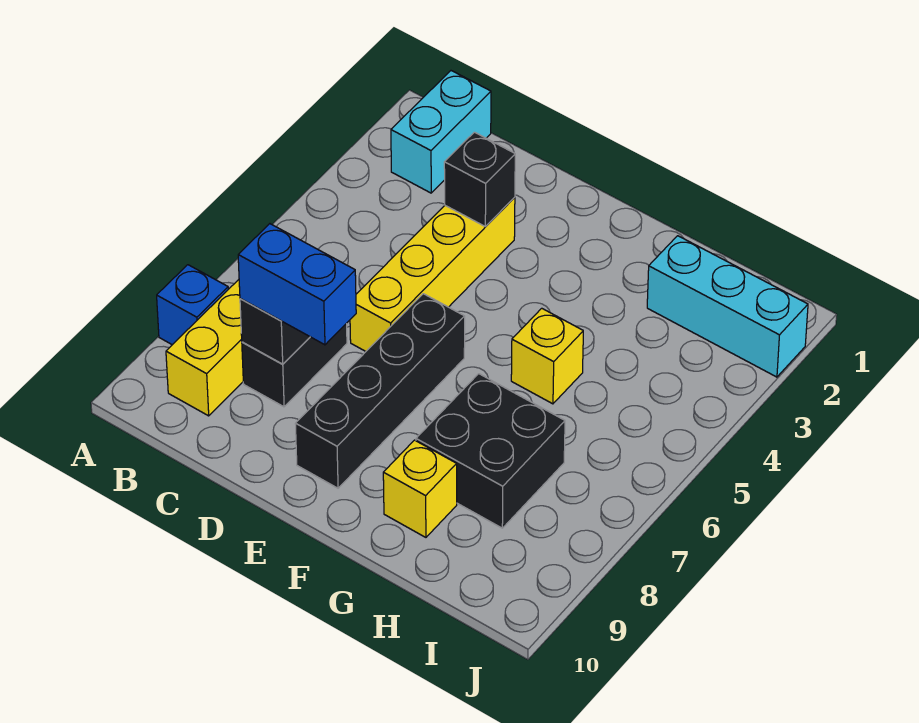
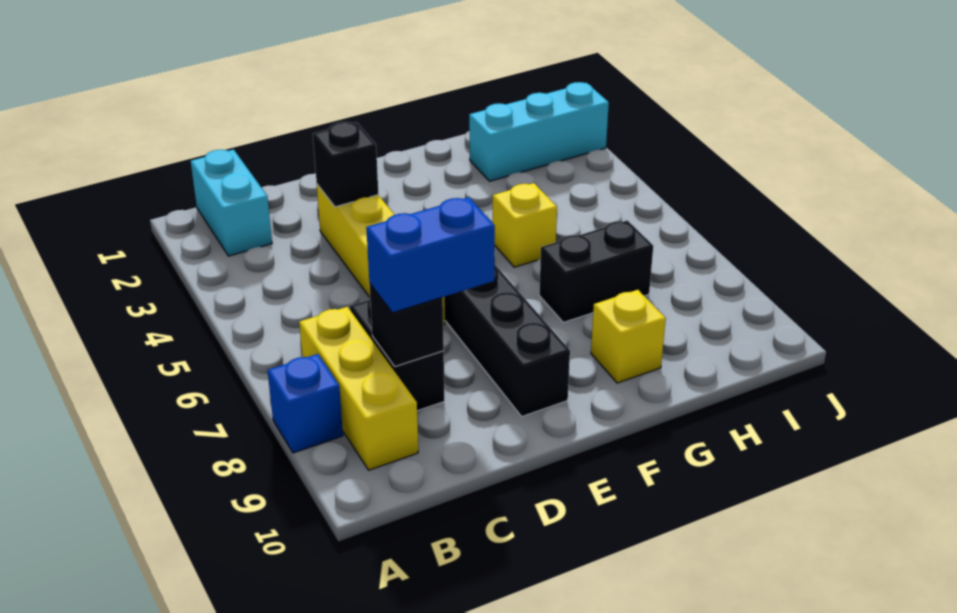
black 2x2 brick [416,374,565,528] -> black 1x2 brick [539,220,653,322]

